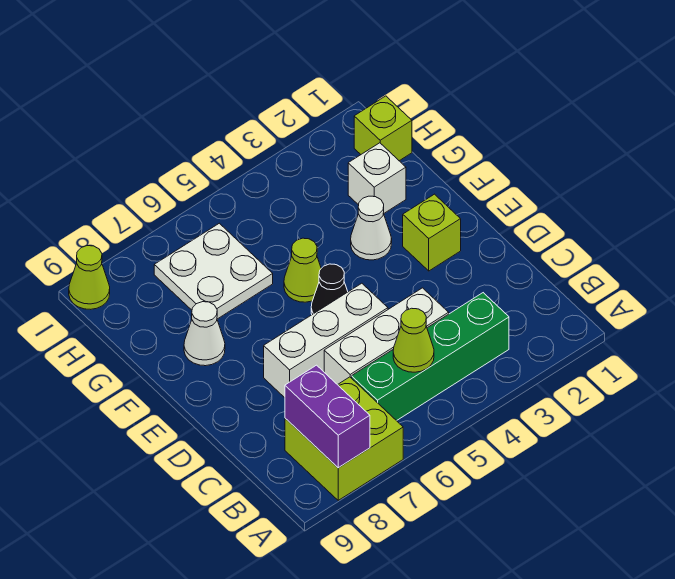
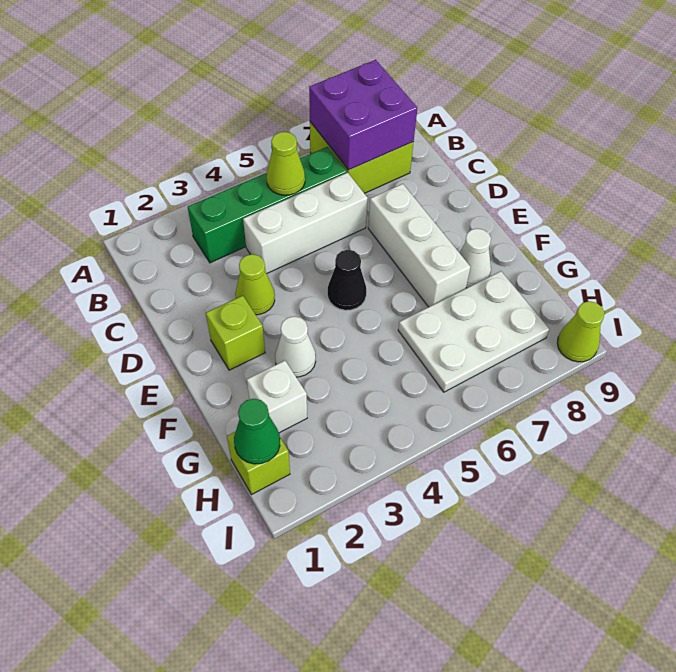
purple 1x2 brick [285,365,370,468] -> purple 2x2 brick [309,60,417,170]
white 1x3 brick [264,283,388,398] -> white 1x3 brick turned to [368,184,470,307]
lime 1x1 cone [284,238,321,302] -> lime 1x1 cone moved to [235,254,275,315]
white 2x2 plate [154,223,273,319] -> white 2x3 plate [398,271,549,392]
none -> green 1x1 cone [234,399,280,464]

